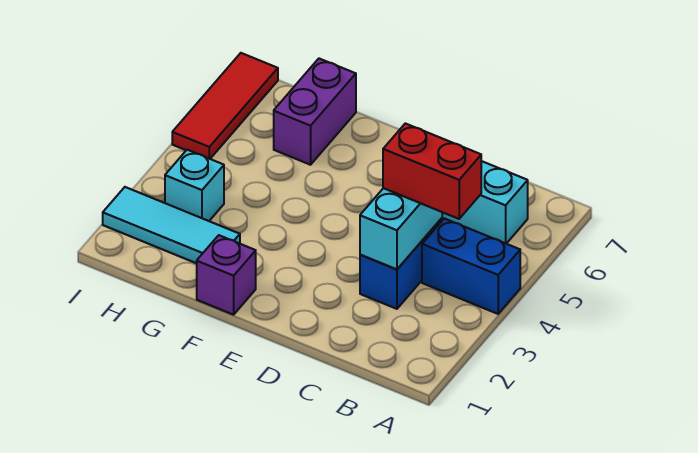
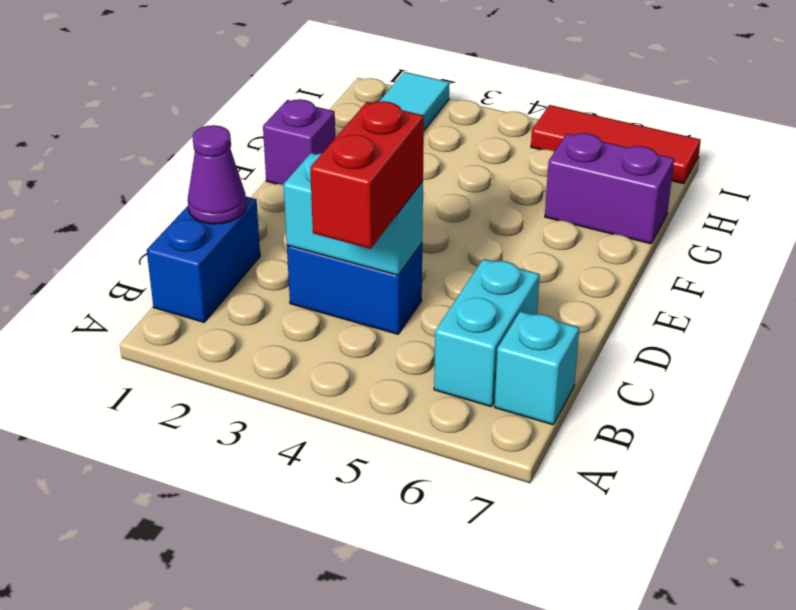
blue 1x2 brick [422,218,520,314] -> blue 1x2 brick moved to [147,197,260,322]
none -> purple 1x1 cone [188,125,246,224]
cyan 1x1 brick [165,150,224,221] -> cyan 1x1 brick moved to [495,311,579,425]

